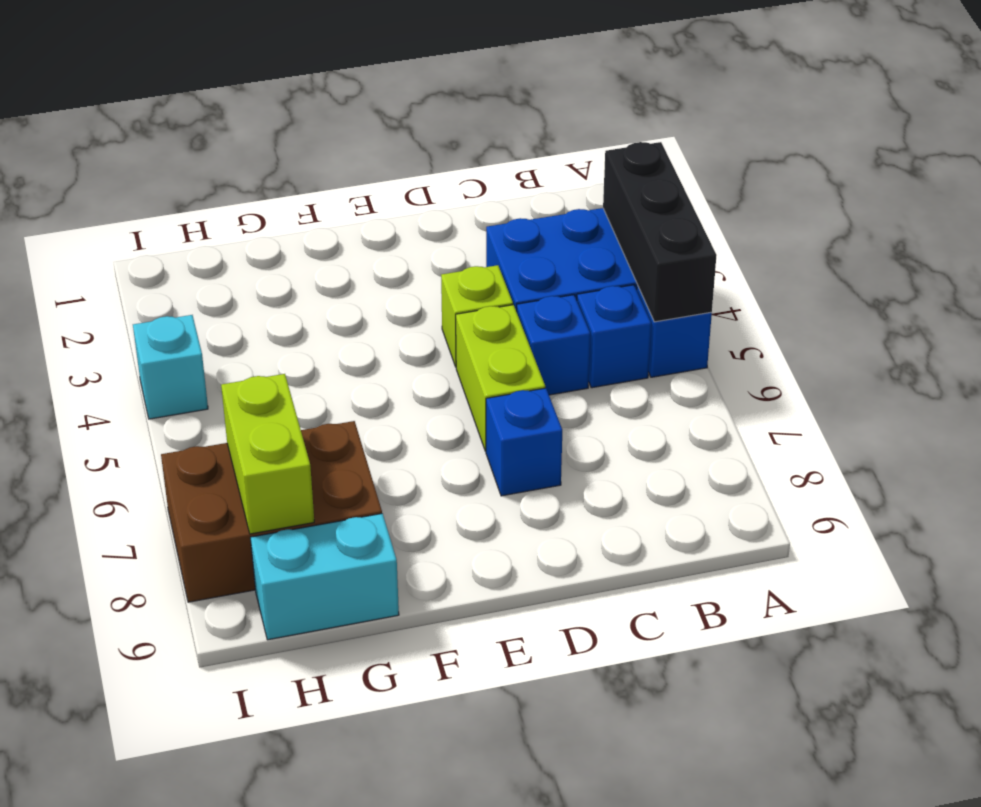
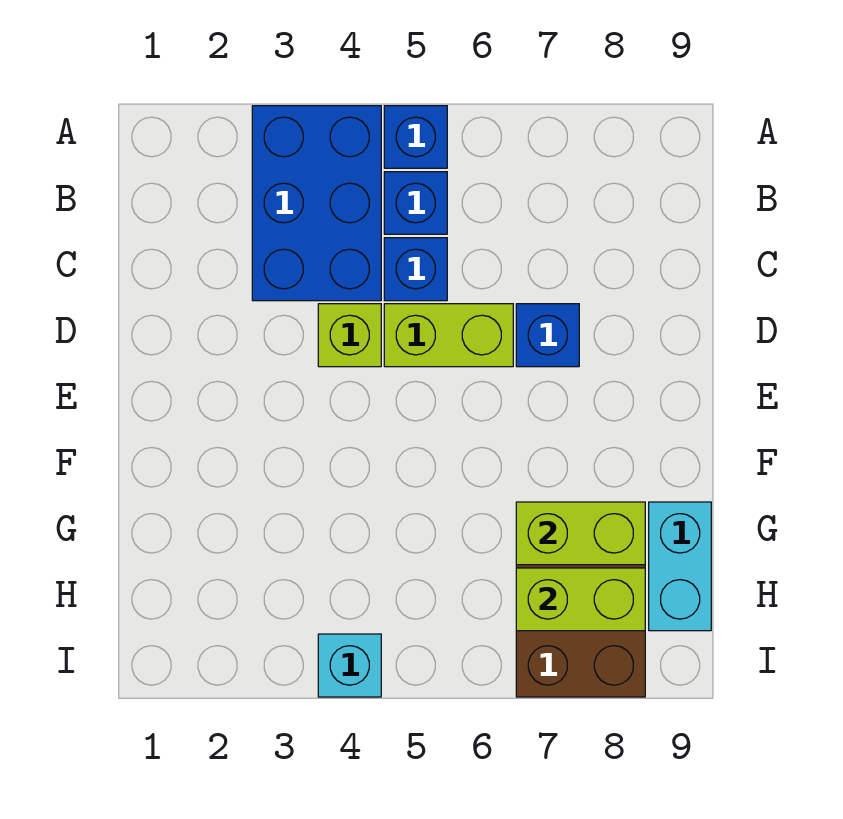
black 1x3 brick [603,142,717,322] -> none
none -> lime 1x2 brick [516,502,645,565]

